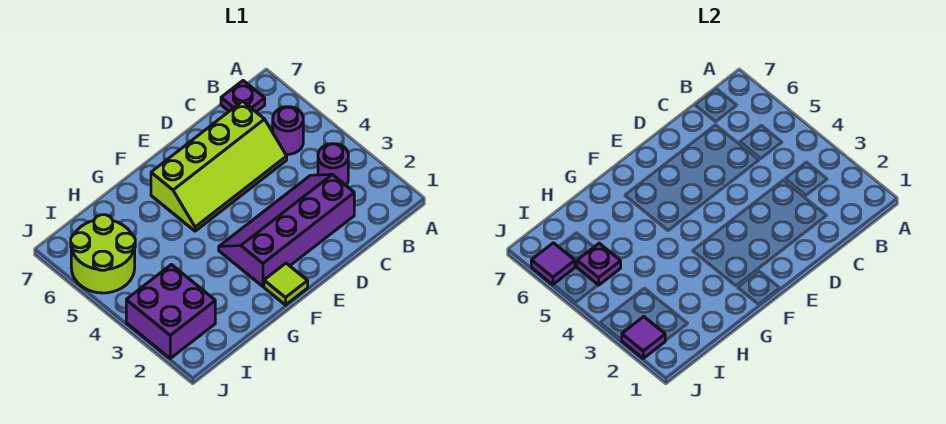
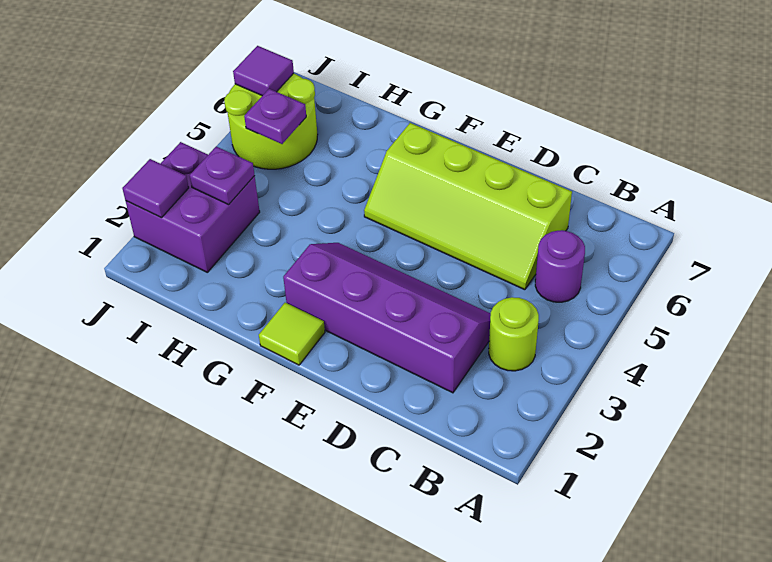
purple 1x1 round brick [318,144,348,185] -> lime 1x1 round brick [489,297,539,371]
purple 1x1 plate [221,81,265,112] -> purple 1x1 plate moved to [190,147,255,205]

